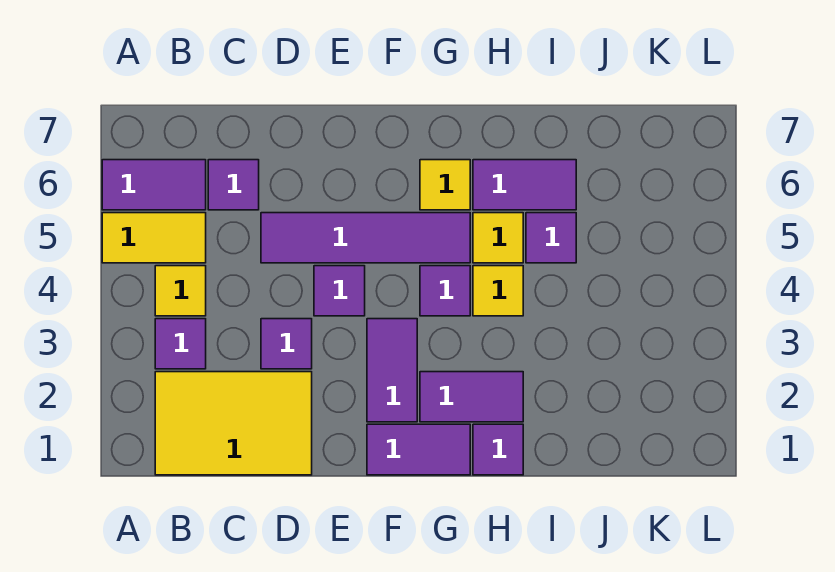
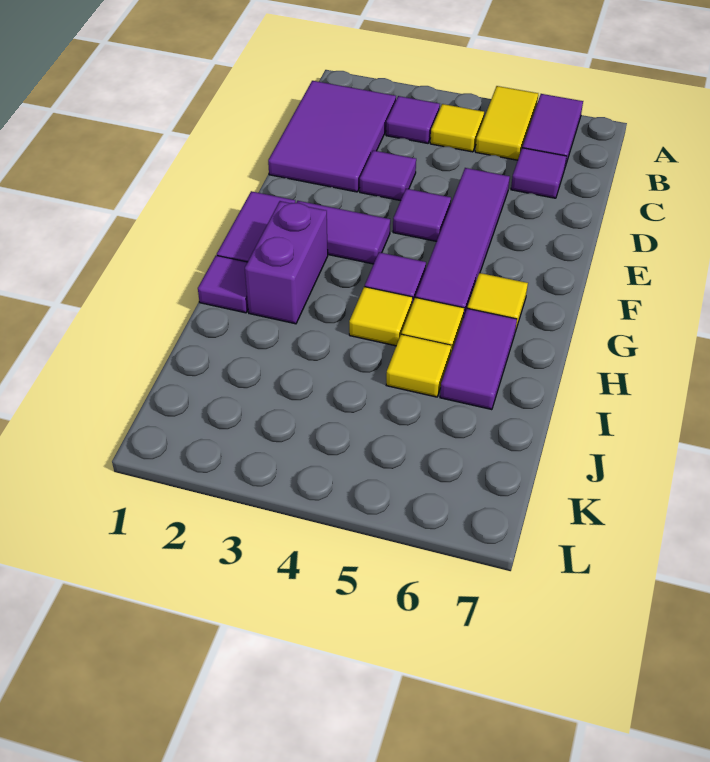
yellow 2x3 tile [155,372,312,475] -> purple 2x3 tile [268,81,396,192]
purple 1x2 tile [420,372,523,422] -> purple 1x2 brick [245,201,328,324]
purple 1x1 tile [526,213,576,263] -> yellow 1x1 tile [386,334,451,397]

